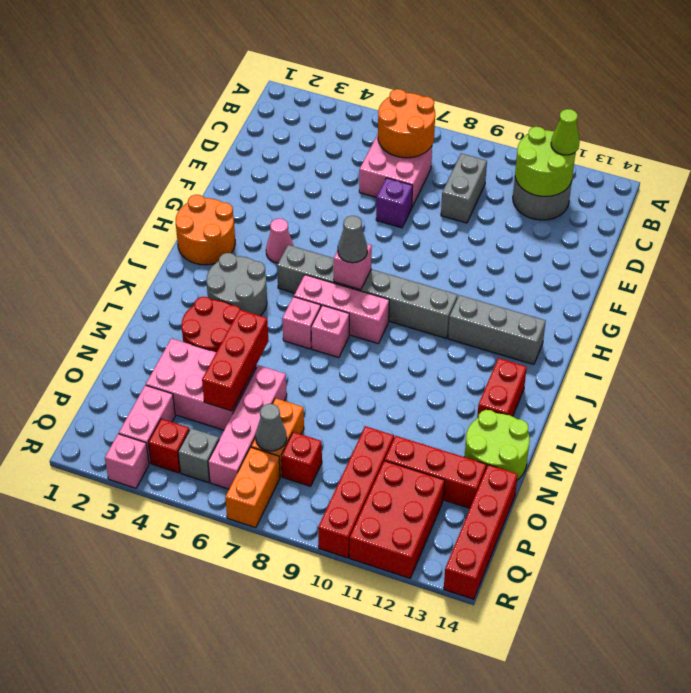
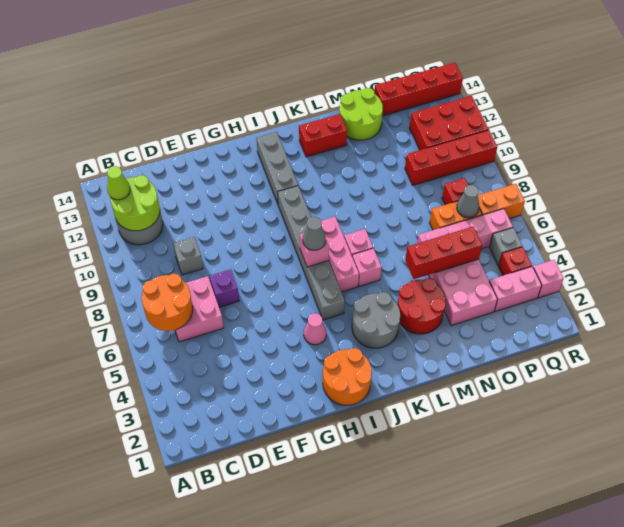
grey 1x2 brick [441,153,487,223] -> grey 1x1 brick [173,237,203,275]
red 1x3 brick [385,436,486,508] -> none

